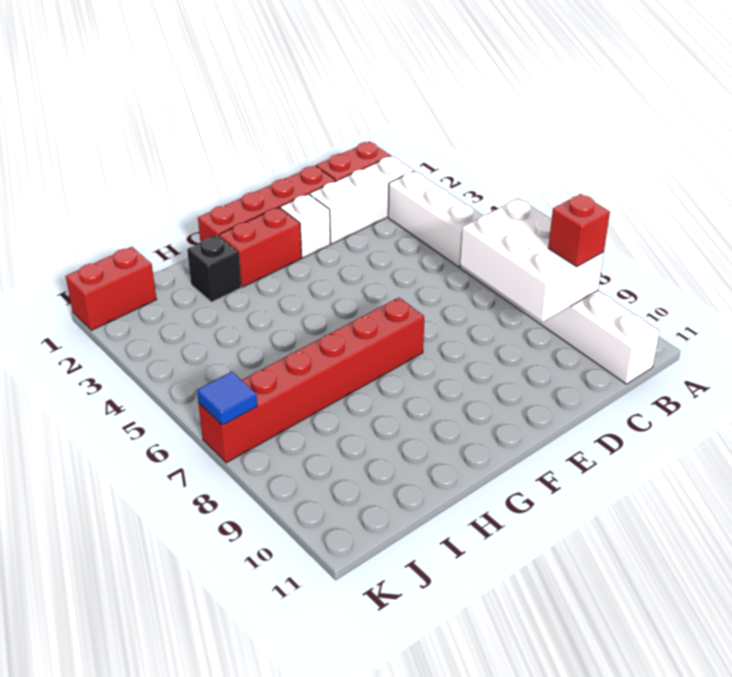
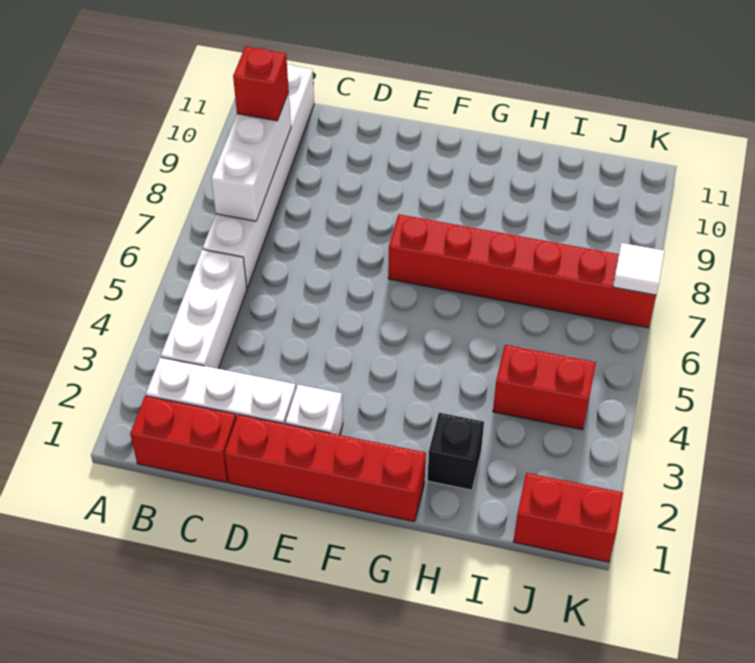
white 2x3 brick [460,199,604,322] -> white 1x3 brick [211,93,291,221]
red 1x2 brick [219,207,302,287] -> red 1x2 brick moved to [493,345,596,430]
blue 1x1 tile [197,372,257,425] -> white 1x1 tile [613,243,664,295]

